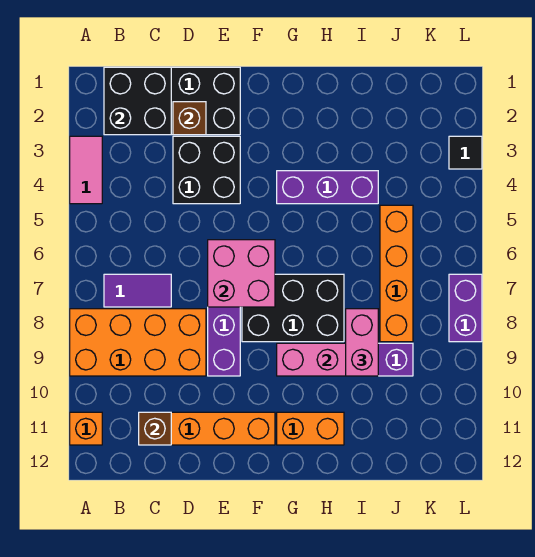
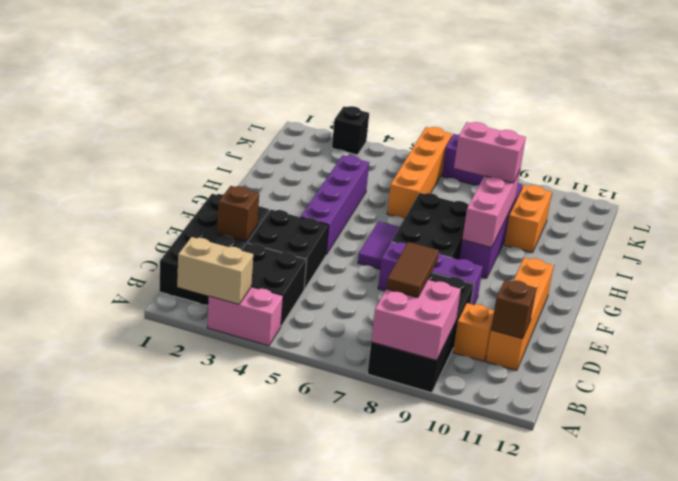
none -> tan 1x2 brick [177,237,253,304]
pink 1x2 tile [70,136,102,204] -> pink 1x2 brick [207,287,283,346]
orange 2x4 brick [70,309,206,376] -> black 2x4 brick [368,272,474,393]
orange 1x1 brick [70,412,102,445] -> orange 1x1 brick moved to [453,303,494,361]
black 2x2 brick [104,67,171,135] -> black 2x2 brick moved to [242,243,307,326]
purple 1x2 tile [104,274,171,307] -> purple 1x2 tile moved to [358,221,399,269]
none -> brown 1x2 tile [386,242,439,298]
pink 2x2 brick [208,240,275,307] -> pink 2x2 brick moved to [371,280,461,360]
purple 1x3 brick [277,171,378,204] -> purple 1x4 brick [301,155,369,255]
orange 1x2 brick [277,412,344,445] -> orange 1x2 brick moved to [504,185,552,253]
orange 1x4 brick [380,205,413,342] -> orange 1x4 brick turned to [387,127,452,218]
black 1x1 tile [449,136,482,169] -> black 1x1 brick [332,106,369,155]

